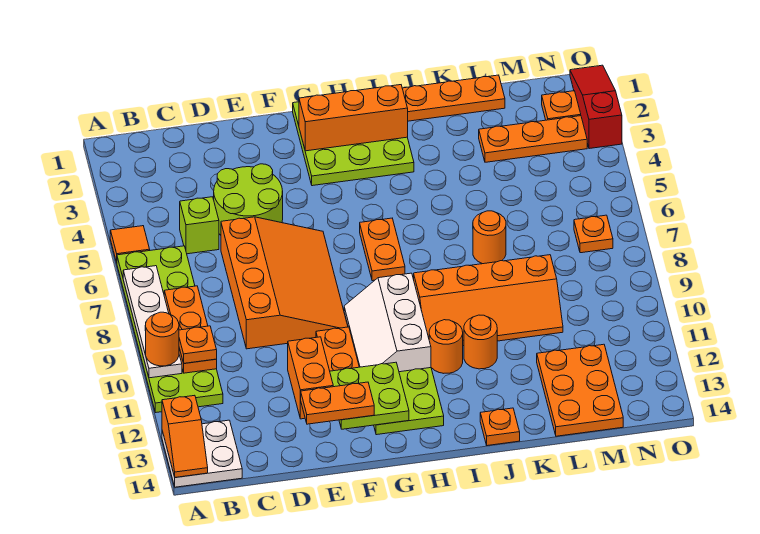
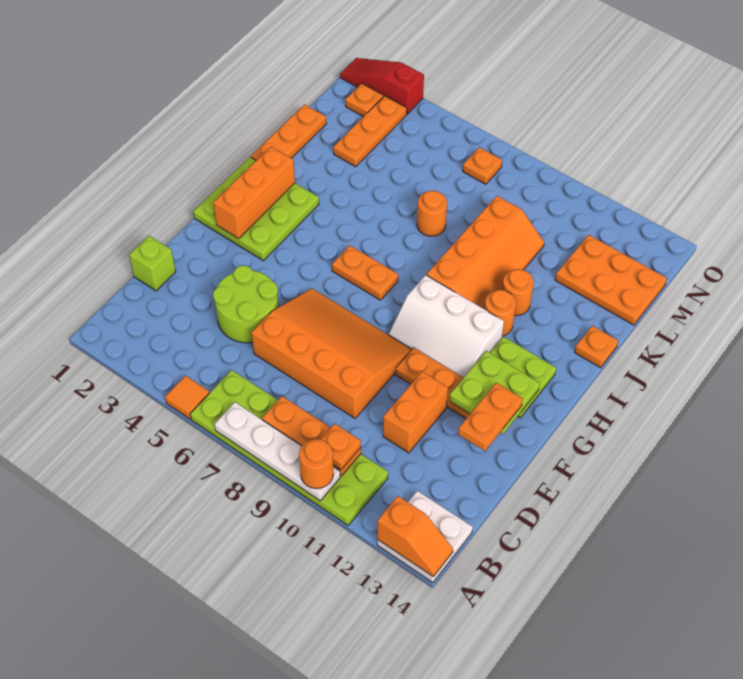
lime 1x1 brick [180,197,219,254] -> lime 1x1 brick moved to [129,236,176,291]
orange 1x2 brick [288,337,333,419] -> orange 1x2 brick turned to [383,372,448,453]

